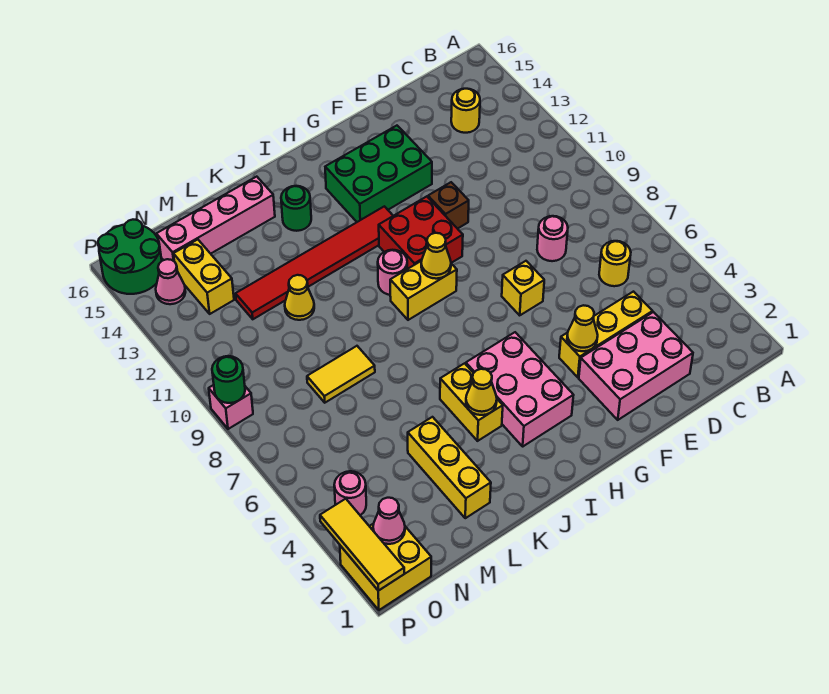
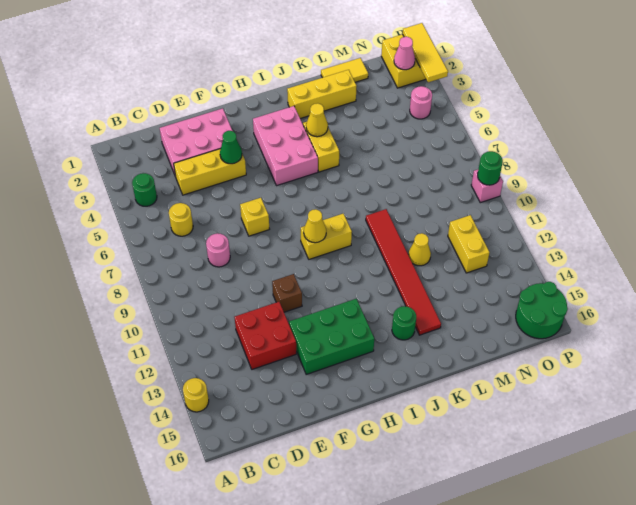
none -> green 1x1 round brick [132,173,157,206]
yellow 1x1 round brick [451,89,480,133] -> yellow 1x1 round brick moved to [183,378,209,412]
yellow 1x1 cone [567,305,598,351] -> green 1x1 cone [220,131,242,164]
red 2x2 brick [379,196,463,269] -> red 2x2 brick moved to [235,302,296,369]
red 1x6 tile [236,206,393,319] -> red 1x6 tile turned to [366,209,441,335]
pink 1x1 round brick [378,250,407,295] -> none
pink 1x4 brick [156,177,275,261] -> none
yellow 1x3 brick [408,417,491,518] -> yellow 1x3 brick turned to [287,70,357,119]
yellow 1x2 tile [307,346,375,403] -> yellow 1x2 tile moved to [321,58,368,82]
yellow 1x2 brick [174,240,234,314] -> yellow 1x2 brick moved to [448,215,490,273]
pink 1x1 cone [156,259,185,304] -> none

